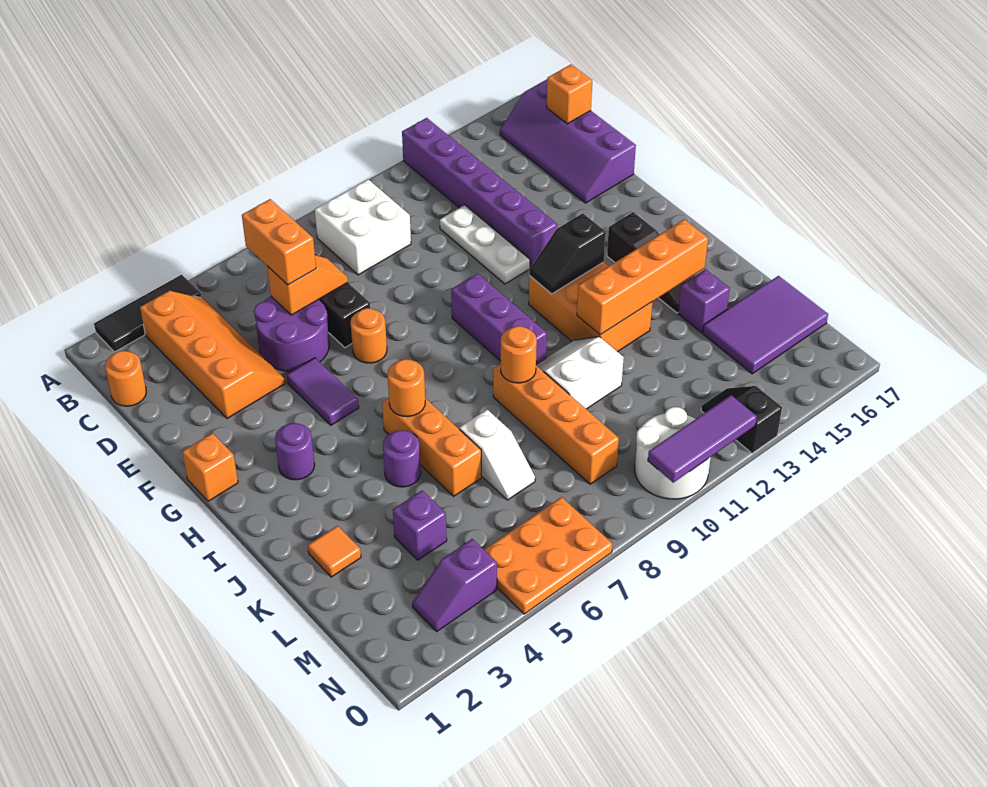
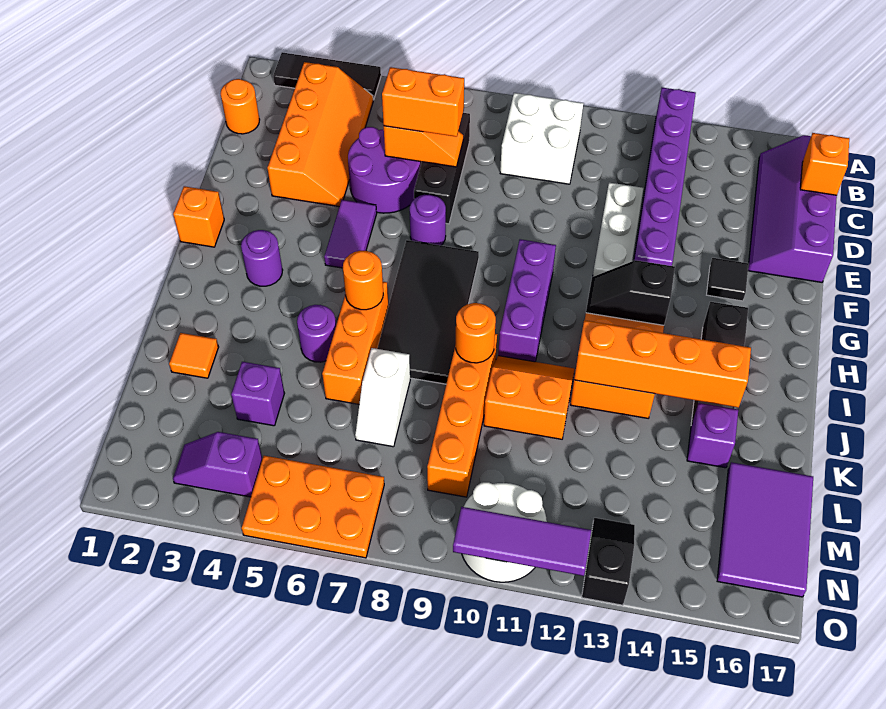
orange 1x2 brick [242,199,316,285] -> orange 1x2 brick turned to [382,67,464,137]
orange 1x1 round brick [350,308,387,363] -> purple 1x1 round brick [410,194,446,245]
none -> black 1x1 tile [707,258,749,301]
none -> black 2x4 tile [377,240,479,384]
white 2x2 slope [536,337,624,409] -> orange 2x2 slope [484,356,574,439]
purple 2x3 tile [703,276,828,374] -> purple 2x3 tile turned to [717,462,813,597]

